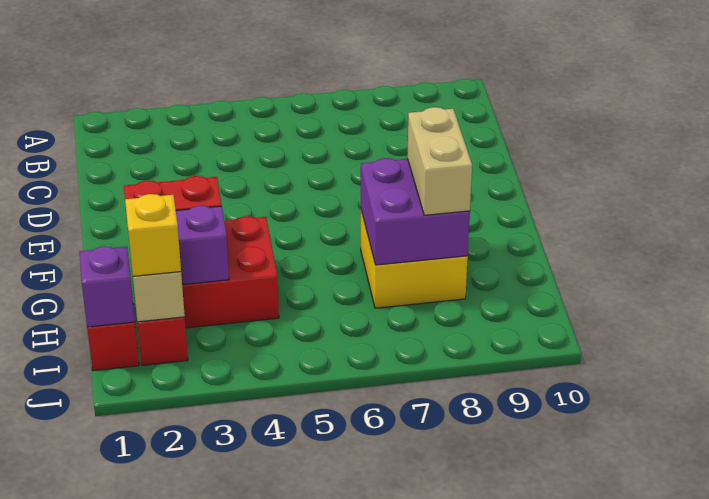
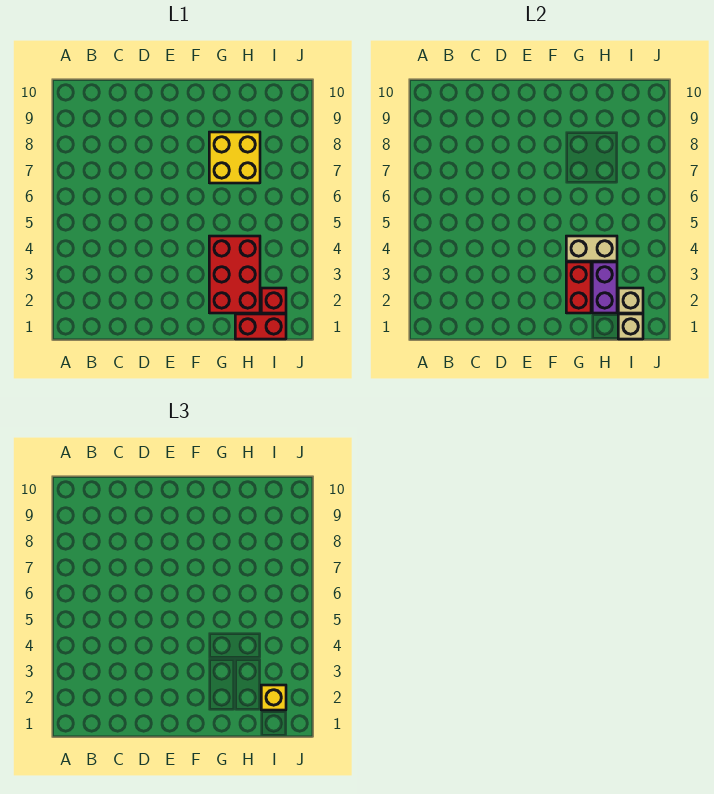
purple 2x2 brick [361,158,470,265] -> none
tan 1x2 brick [407,107,472,215] -> tan 1x2 brick moved to [566,236,617,261]
purple 1x1 brick [80,246,135,327] -> tan 1x1 brick [618,314,643,339]

